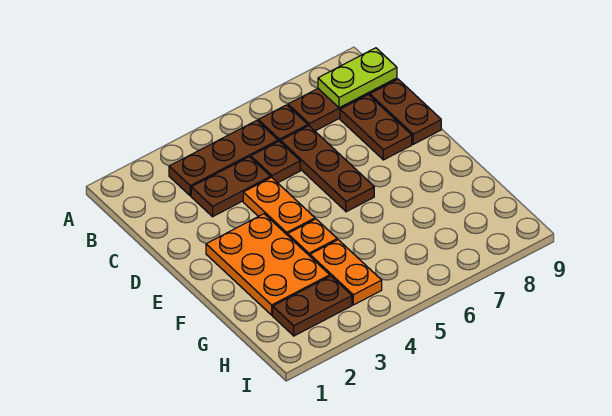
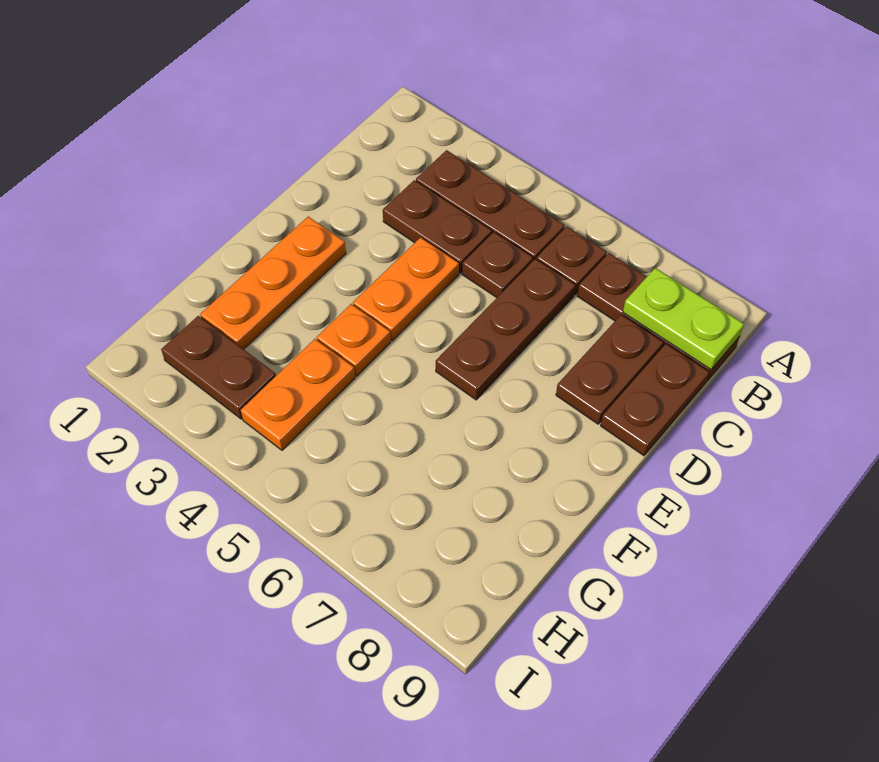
orange 2x3 plate [206,214,330,315] -> orange 1x3 plate [200,217,346,349]

